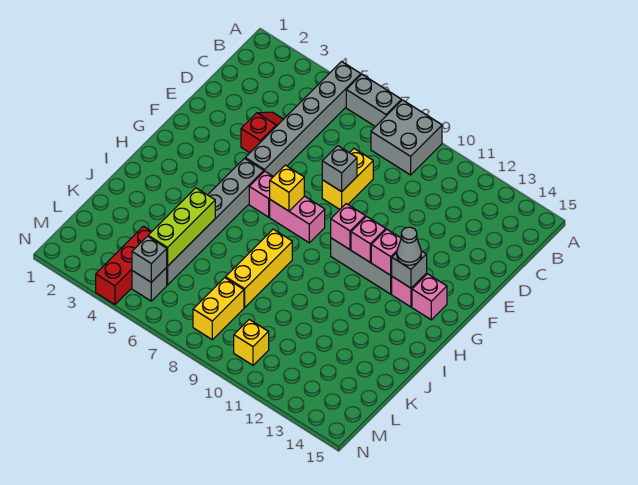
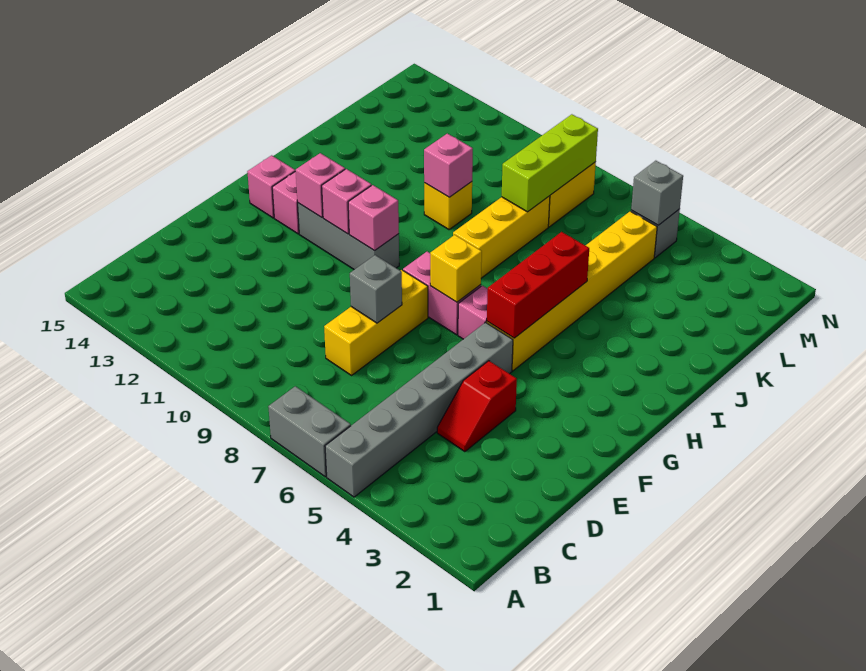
grey 2x2 brick [371,100,442,175] -> none
yellow 1x2 brick [322,149,373,209] -> yellow 1x3 brick [324,270,428,375]
grey 1x6 brick [166,158,264,285] -> yellow 1x6 brick [487,211,657,371]
grey 1x1 brick [392,251,427,288] -> none
grey 1x1 cone [397,227,421,265] -> none
lime 1x3 brick [148,188,215,266] -> lime 1x3 brick moved to [502,114,598,212]
none -> pink 1x1 brick [424,133,473,197]
red 1x3 brick [96,226,152,305] -> red 1x3 brick moved to [487,232,589,338]
yellow 1x1 brick [234,319,269,365] -> yellow 1x1 brick moved to [424,182,472,230]

